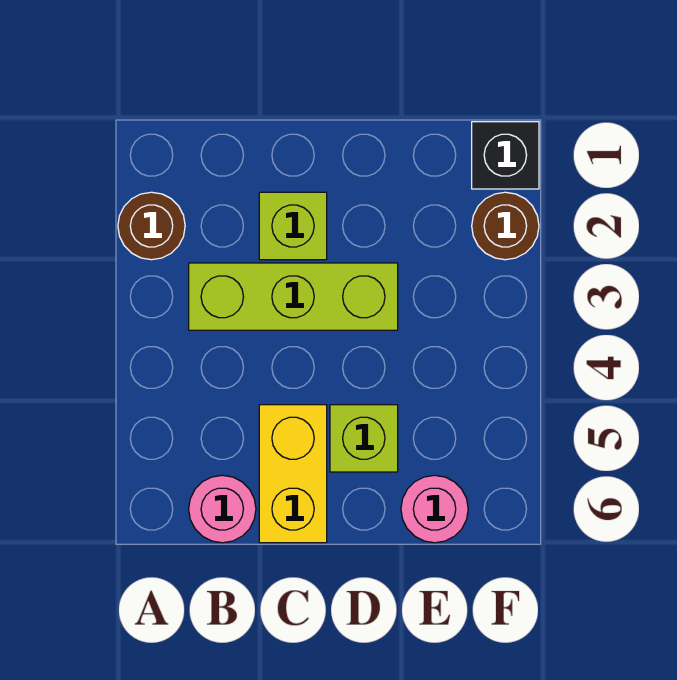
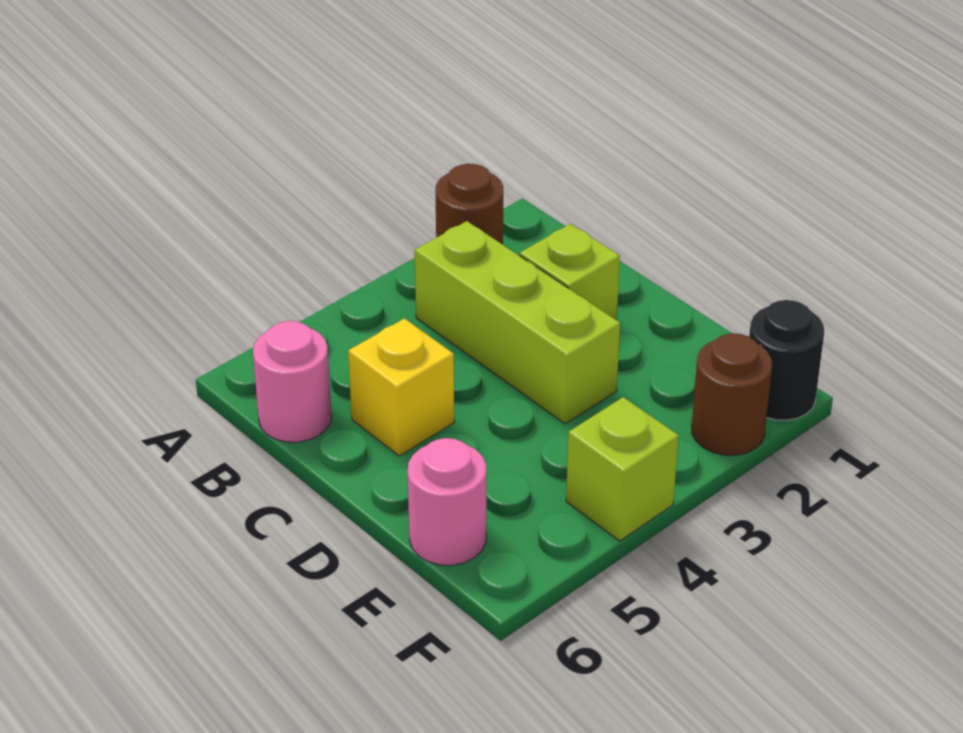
yellow 1x2 brick [259,405,327,543] -> yellow 1x1 brick [348,318,454,456]
lime 1x1 brick [330,405,398,472] -> lime 1x1 brick moved to [566,397,679,541]
black 1x1 brick [472,122,539,189] -> black 1x1 round brick [749,300,824,420]

